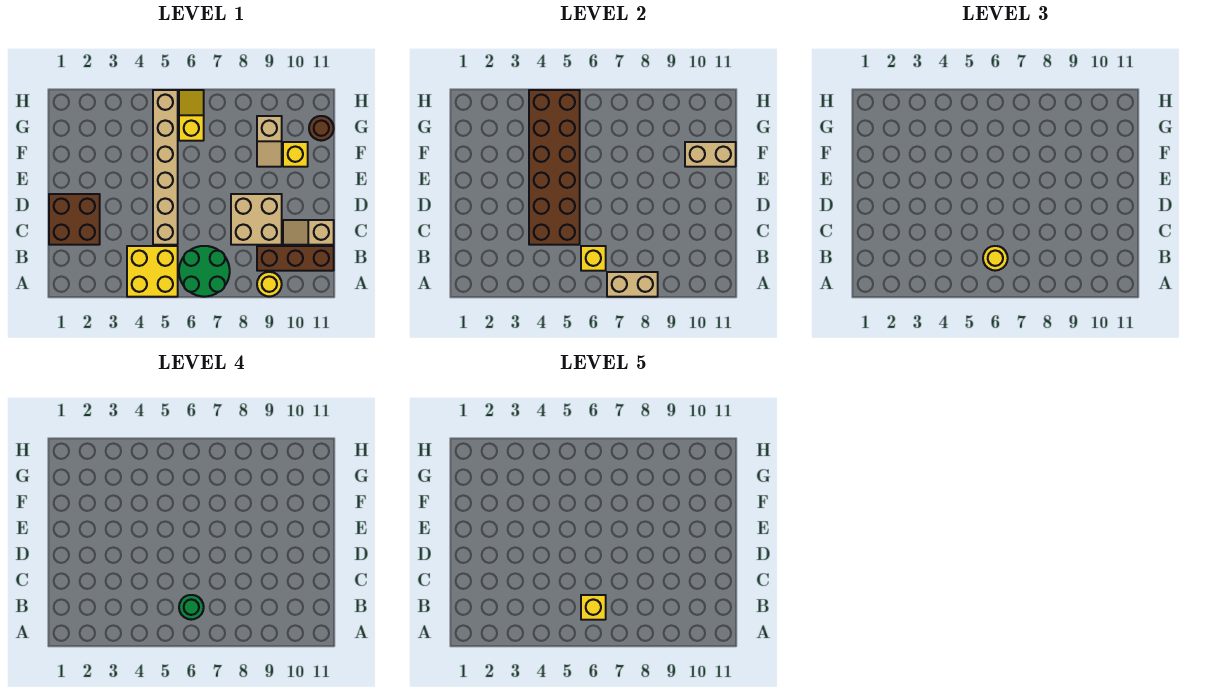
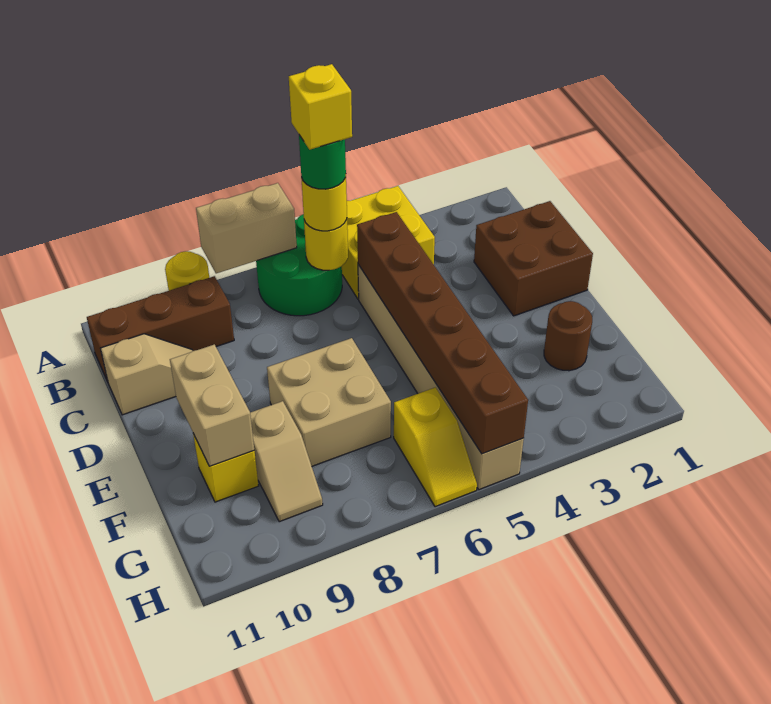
yellow 1x1 brick [581,246,606,271] -> yellow 1x1 round brick [304,219,348,270]
brown 2x6 brick [529,90,580,245] -> brown 1x6 brick [357,212,528,454]
tan 2x2 brick [231,194,282,245] -> tan 2x2 brick moved to [267,338,391,466]
tan 1x2 slope [257,116,282,167] -> tan 1x2 slope turned to [250,401,323,522]
tan 1x2 brick [685,142,736,167] -> tan 1x2 brick turned to [170,344,254,466]
brown 1x1 round brick [309,116,334,141] -> brown 1x1 round brick moved to [544,301,592,371]

